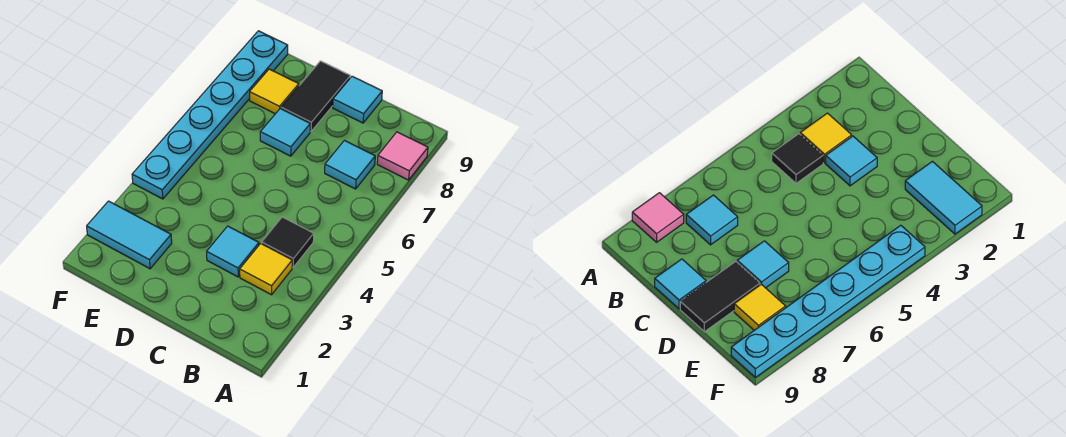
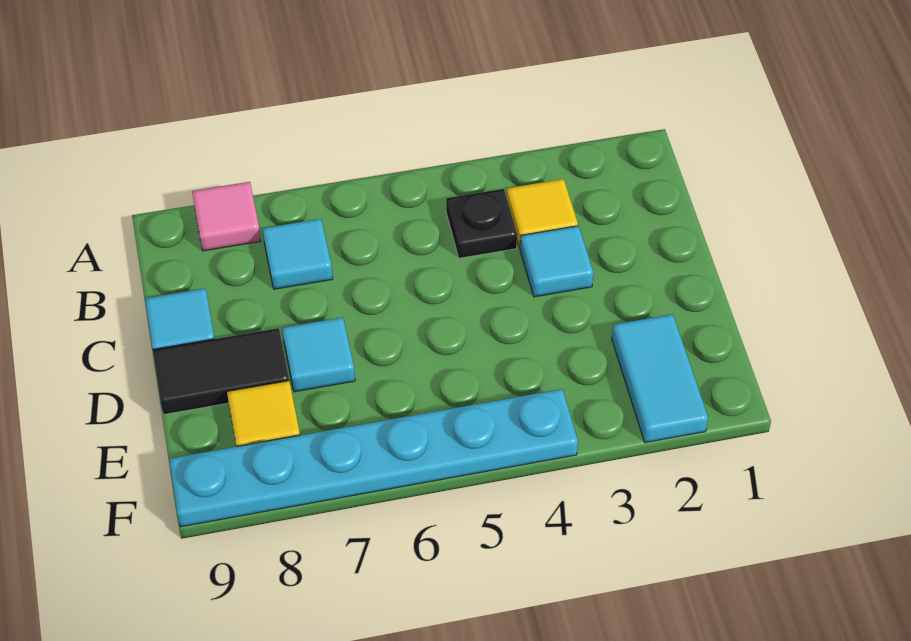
black 1x1 tile [262,217,314,267] -> black 1x1 plate [446,189,517,258]

